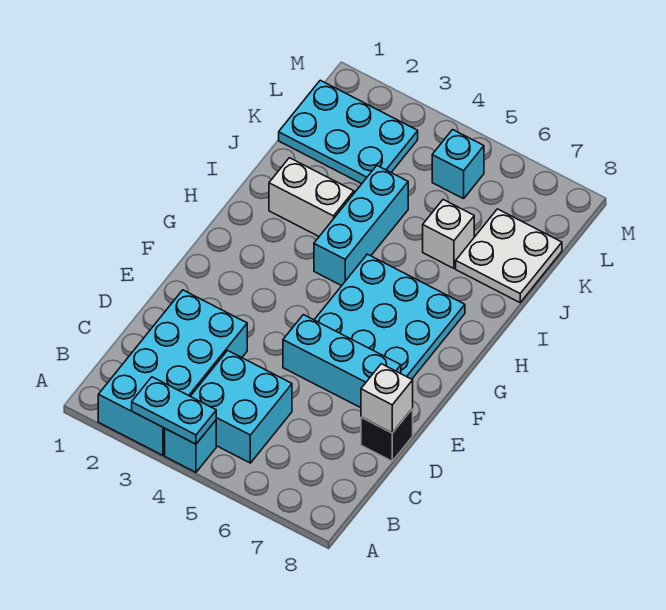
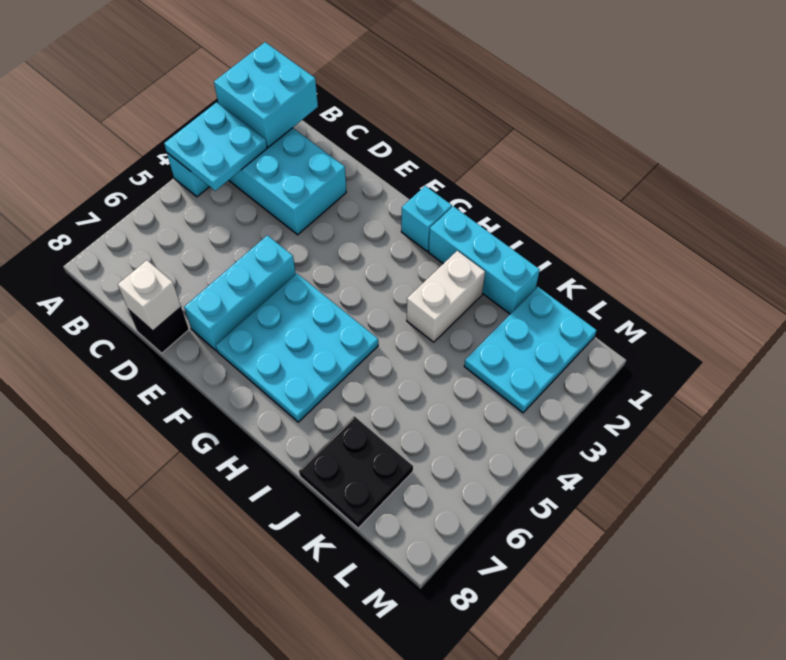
cyan 1x2 plate [132,377,216,444] -> cyan 2x2 plate [164,102,267,191]
cyan 2x2 brick [191,350,292,463] -> cyan 2x2 brick moved to [214,42,318,147]
cyan 1x3 brick [314,166,408,286] -> cyan 1x3 brick moved to [429,206,540,314]
white 1x1 brick [423,200,474,268] -> none
white 2x2 plate [456,209,562,302] -> black 2x2 plate [299,416,413,528]
cyan 1x1 brick [432,130,484,199] -> cyan 1x1 brick moved to [401,186,452,251]

